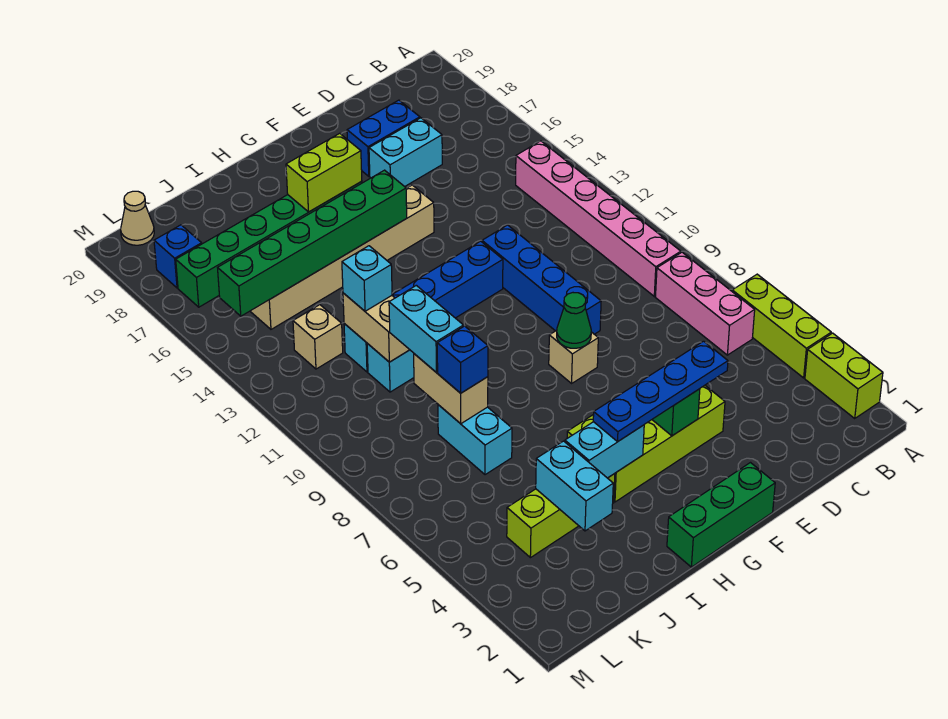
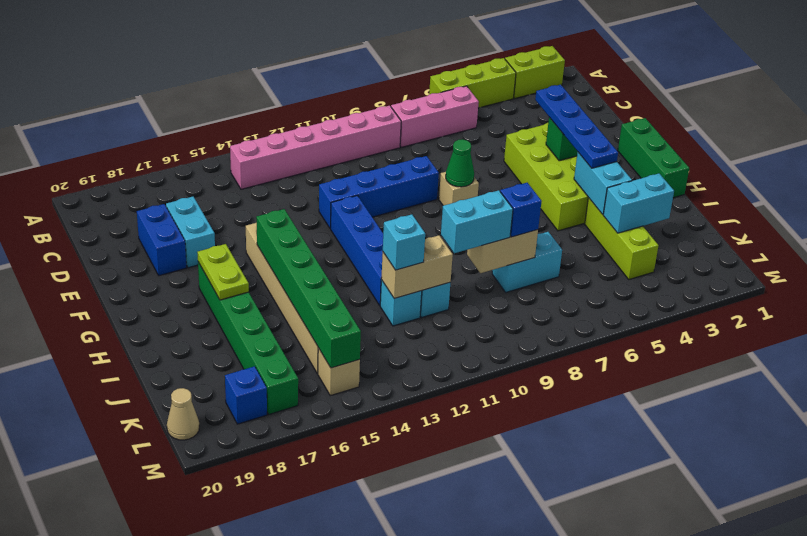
lime 1x2 brick [286,133,362,212] -> lime 1x2 plate [197,244,249,300]
tan 1x1 brick [293,305,343,369] -> tan 1x1 brick moved to [318,348,360,396]

